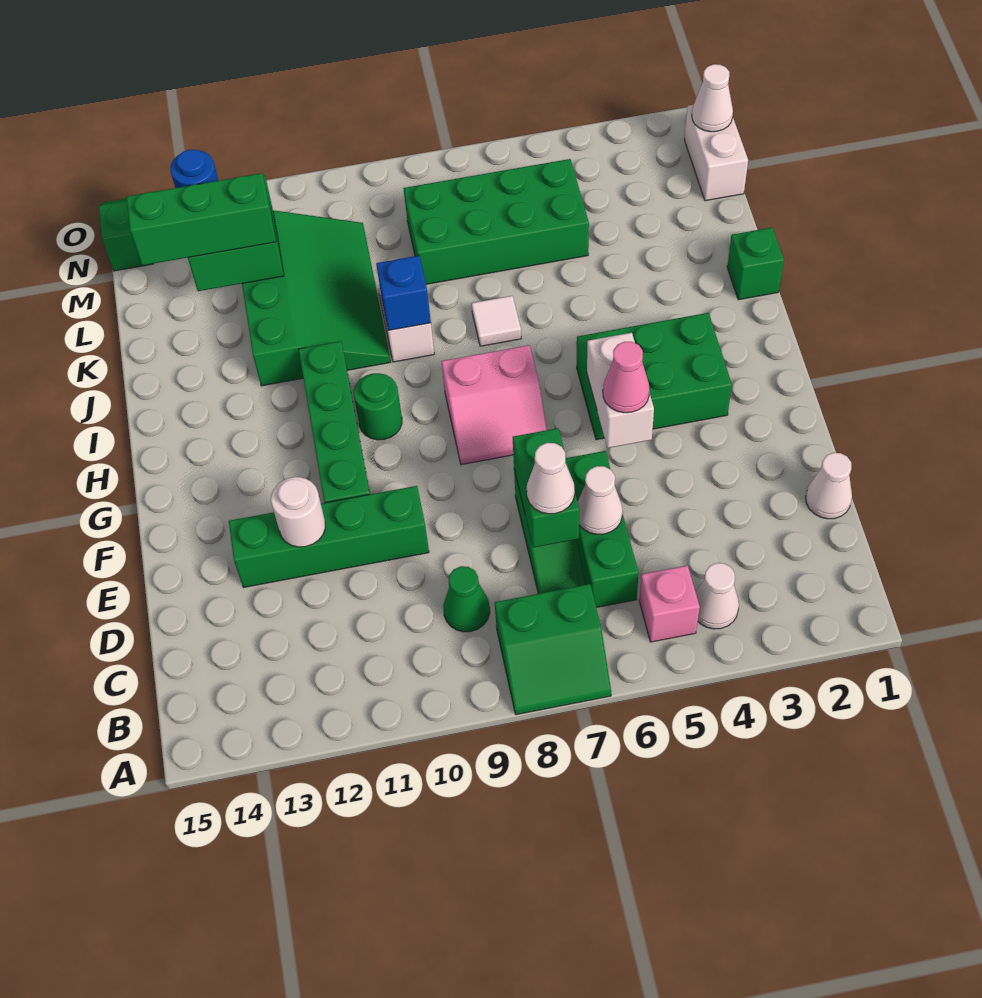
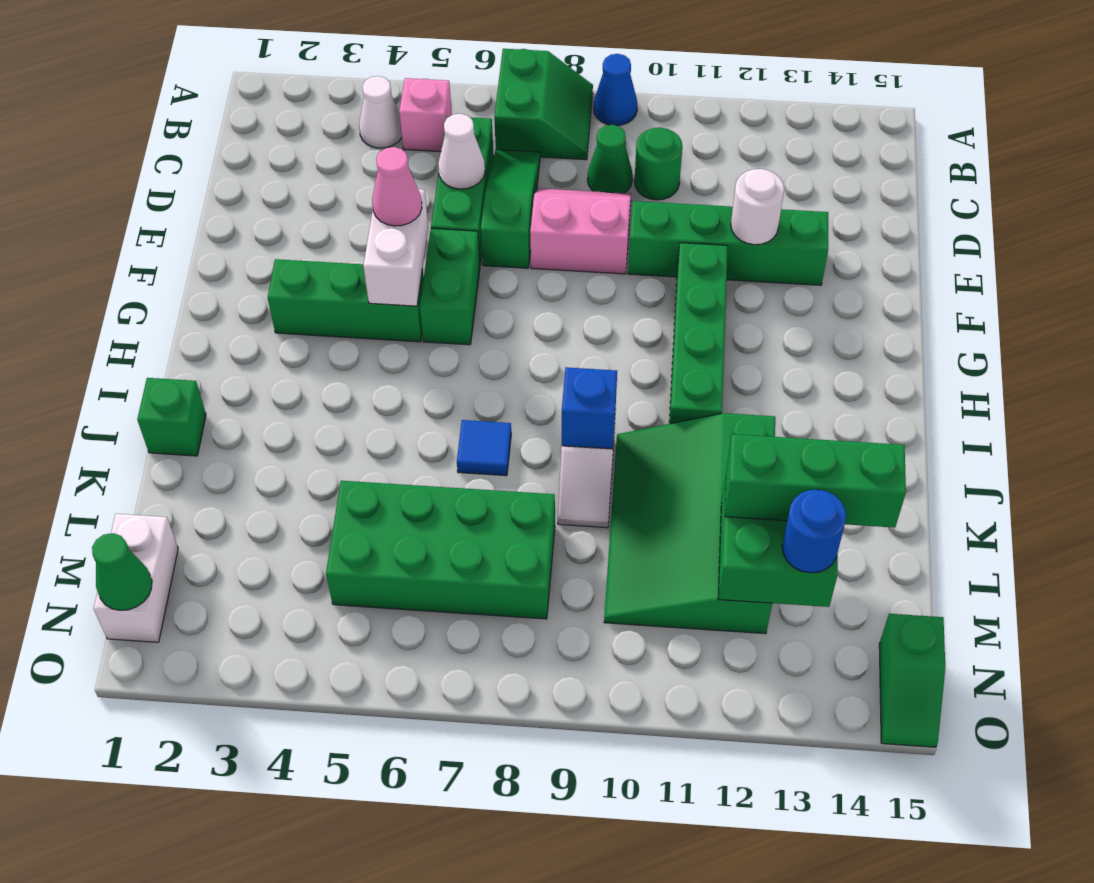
green 2x2 slope [495,584,611,715] -> green 2x2 slope turned to [494,49,593,160]
none -> blue 1x1 cone [594,54,637,126]
white 1x1 cone [806,453,852,519] -> none
green 1x2 brick [513,428,579,548] -> green 1x2 brick moved to [420,228,480,345]
white 1x1 cone [527,443,575,514] -> none
green 2x3 brick [577,313,732,440] -> green 1x3 brick [268,259,424,342]
pink 2x2 slope [442,345,547,465] -> pink 2x2 slope moved to [530,188,631,274]
green 1x1 round brick [354,373,402,440] -> green 1x1 round brick moved to [635,127,682,200]
white 1x1 tile [472,296,521,346] -> blue 1x1 tile [457,420,511,476]
white 1x1 cone [692,64,733,132] -> green 1x1 cone [92,533,152,610]

